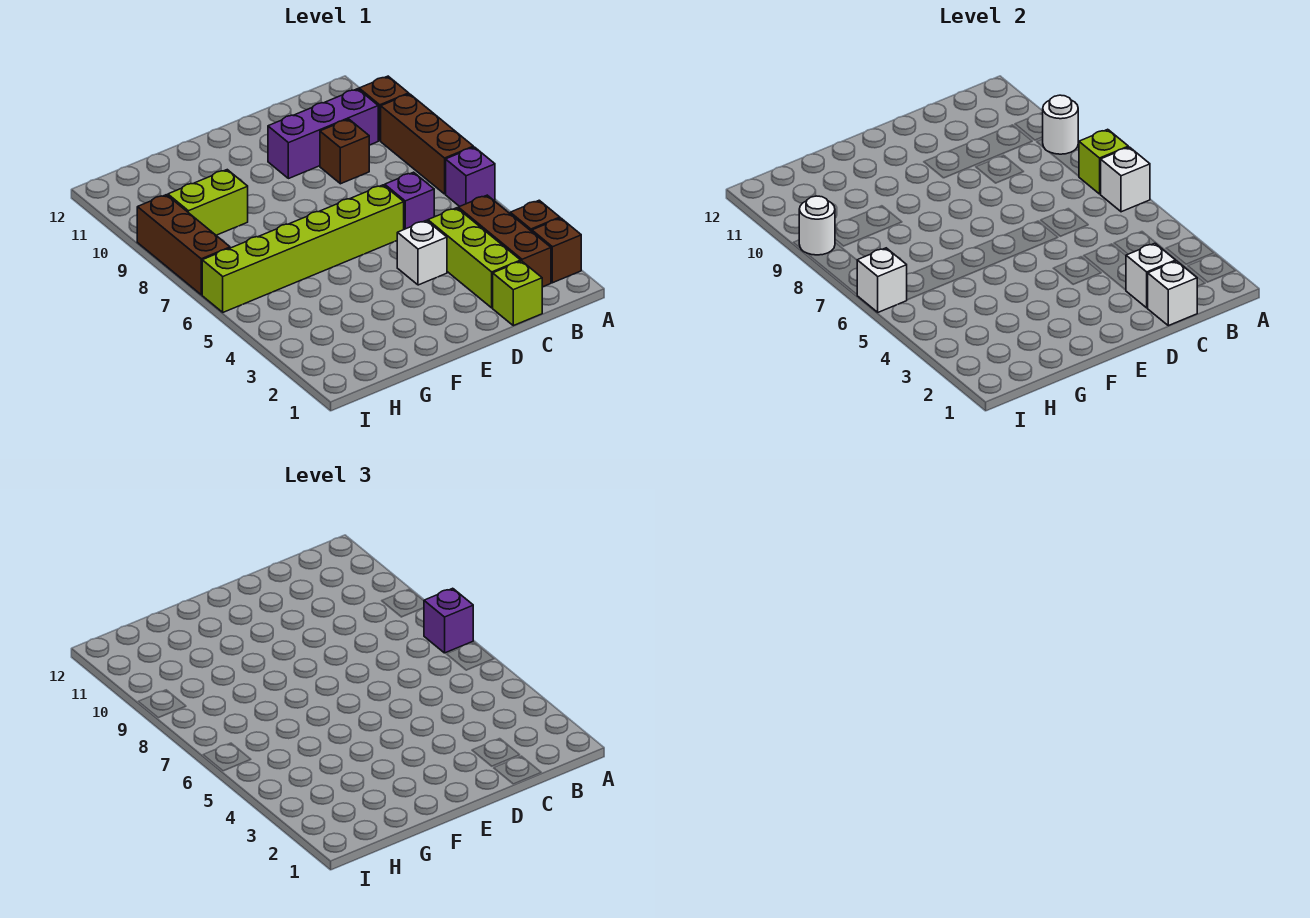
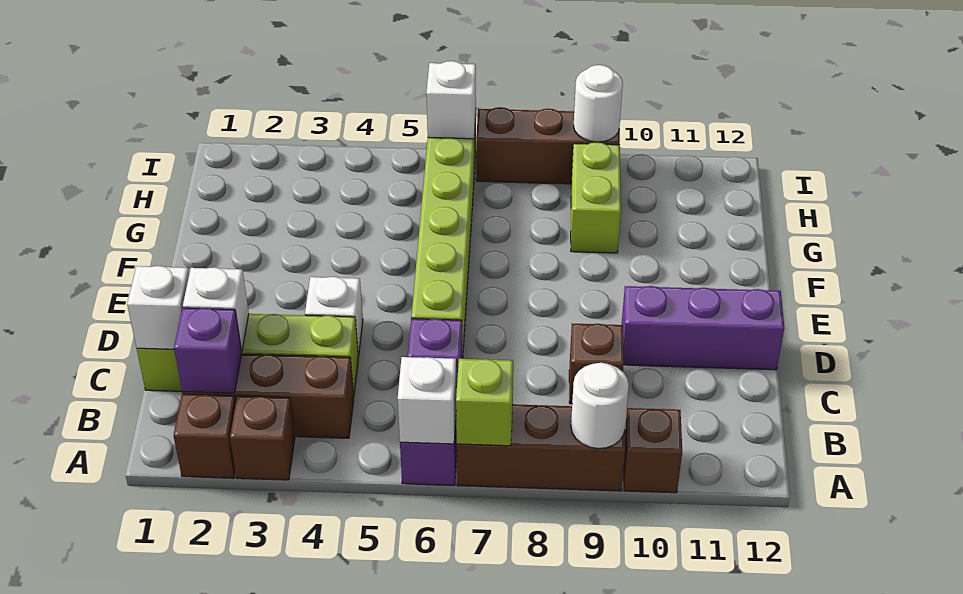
purple 1x1 brick [424,588,473,653] -> purple 1x1 brick moved to [174,308,242,393]
purple 1x3 brick [268,89,378,179] -> purple 1x3 brick turned to [622,286,784,370]

